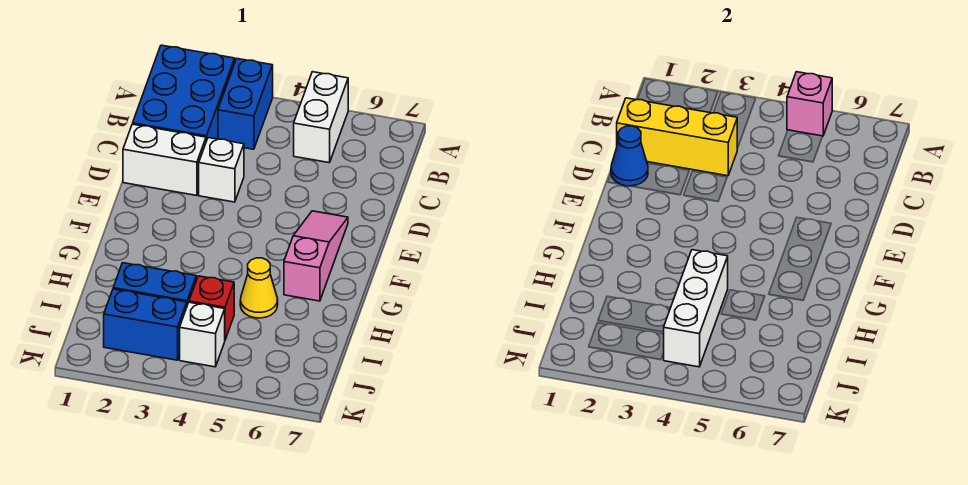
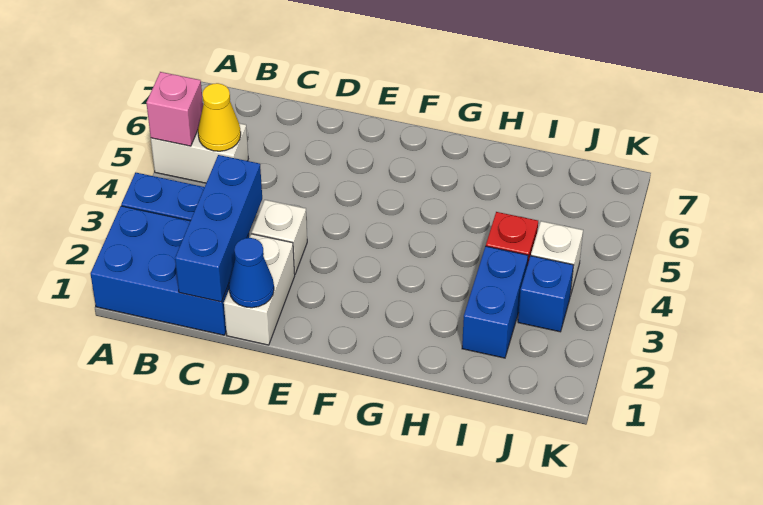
yellow 1x3 brick [617,98,737,176] -> blue 1x3 brick [175,155,262,302]
pink 1x3 slope [284,211,348,301] -> none
white 1x3 brick [664,250,728,367] -> none
yellow 1x1 cone [240,258,278,318] -> yellow 1x1 cone moved to [198,83,241,151]
blue 1x2 brick [104,289,187,360] -> blue 1x1 brick [518,256,574,332]

